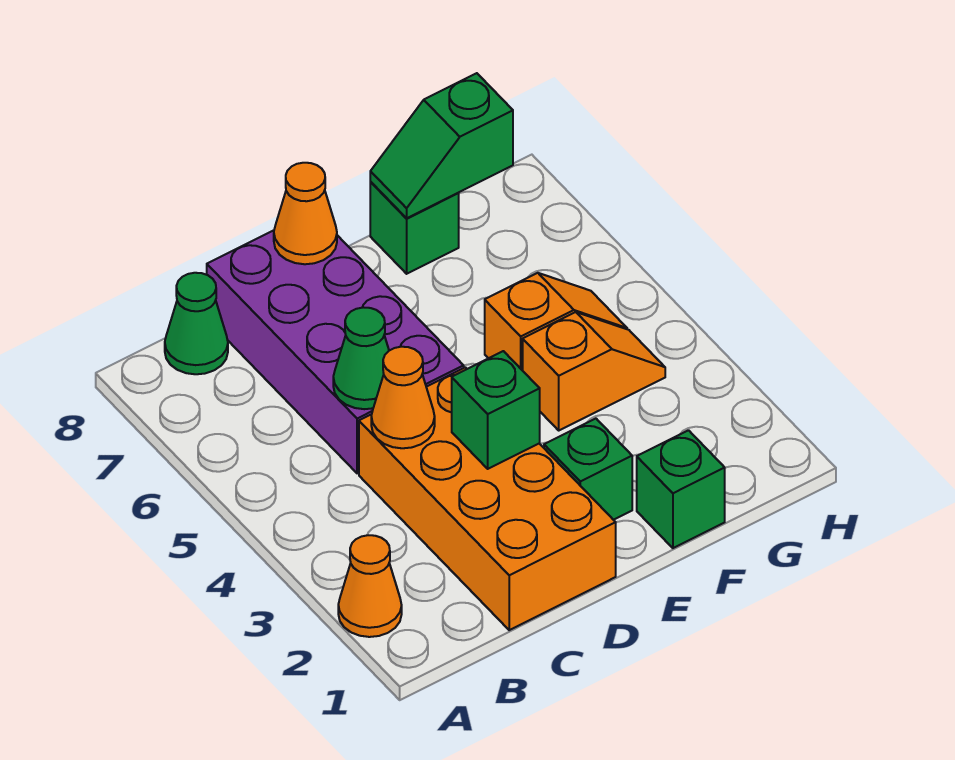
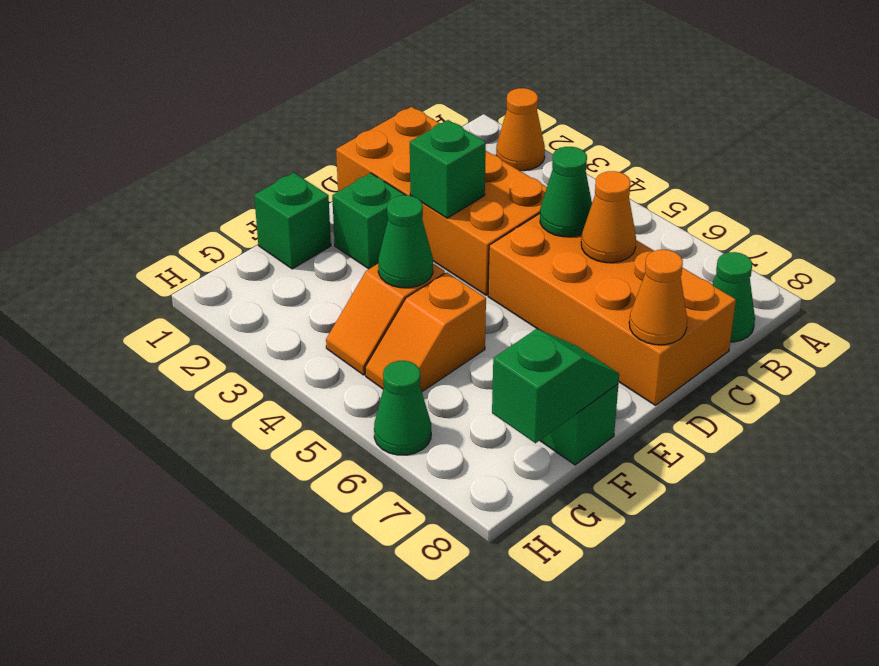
orange 1x1 cone [371,347,435,448] -> orange 1x1 cone moved to [581,171,636,263]
purple 2x4 brick [207,230,464,473] -> orange 2x4 brick [488,214,736,405]
none -> green 1x1 cone [378,195,433,288]
none -> green 1x1 cone [374,361,431,455]

